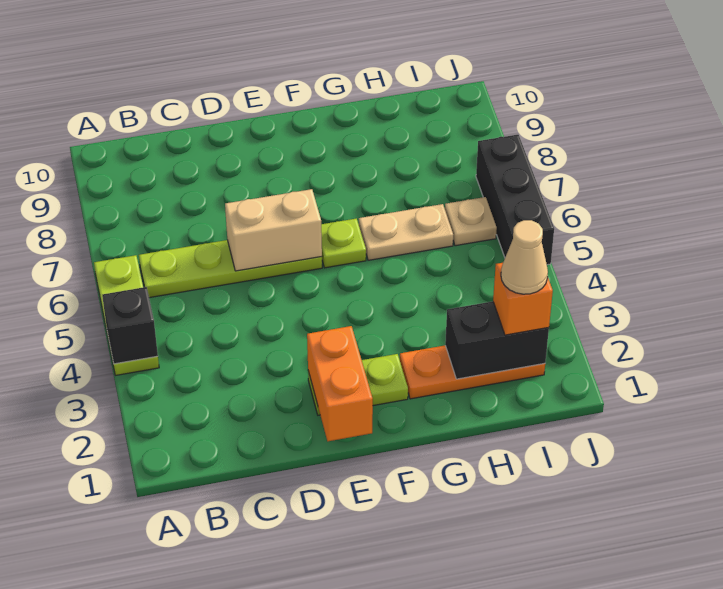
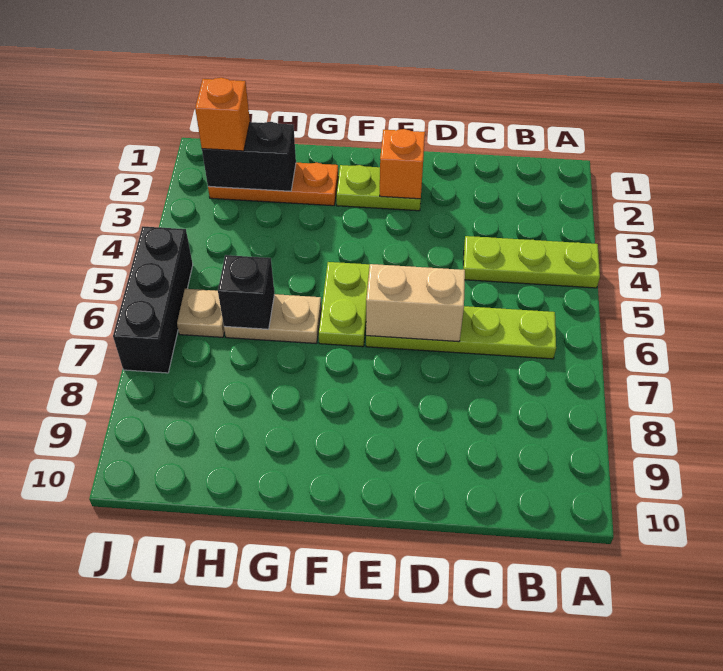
lime 1x3 plate [94,255,159,375] -> lime 1x3 plate turned to [463,236,600,288]
black 1x1 brick [102,287,158,364] -> black 1x1 brick moved to [218,255,274,329]
orange 1x2 brick [307,326,373,441] -> orange 1x1 brick [380,129,425,199]
lime 1x1 plate [321,219,366,268] -> lime 1x2 plate [318,262,370,347]
tan 1x1 cone [501,220,548,294] -> none

